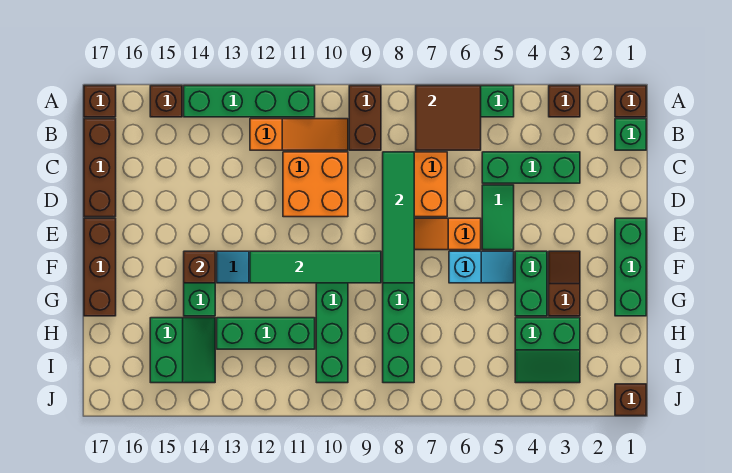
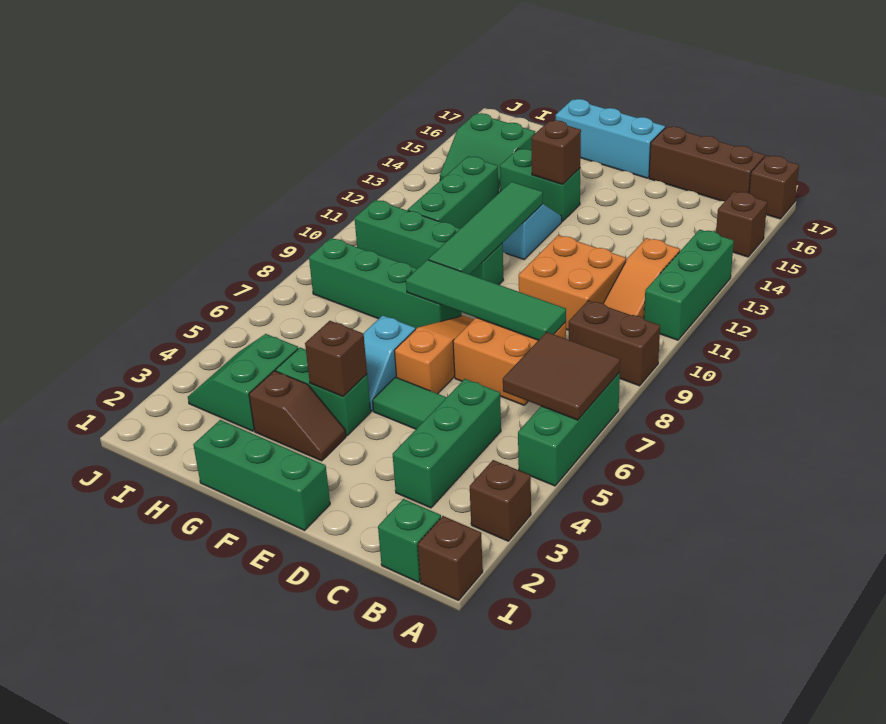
green 1x4 brick [184,86,315,117] -> green 1x3 brick [644,230,734,340]
brown 1x3 brick [84,218,116,316] -> cyan 1x3 brick [556,99,665,178]
brown 1x1 brick [615,384,646,416] -> brown 1x1 brick moved to [305,321,367,397]

